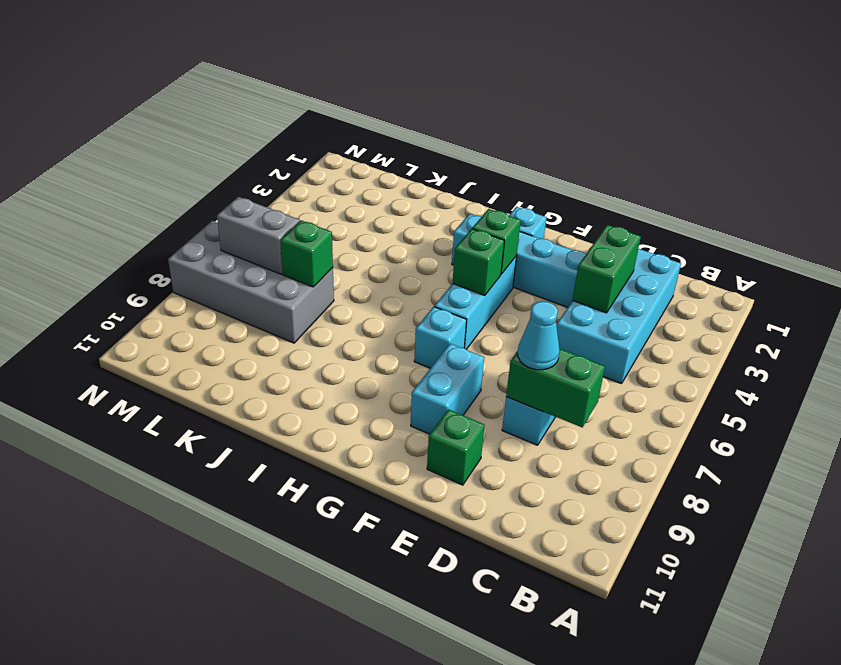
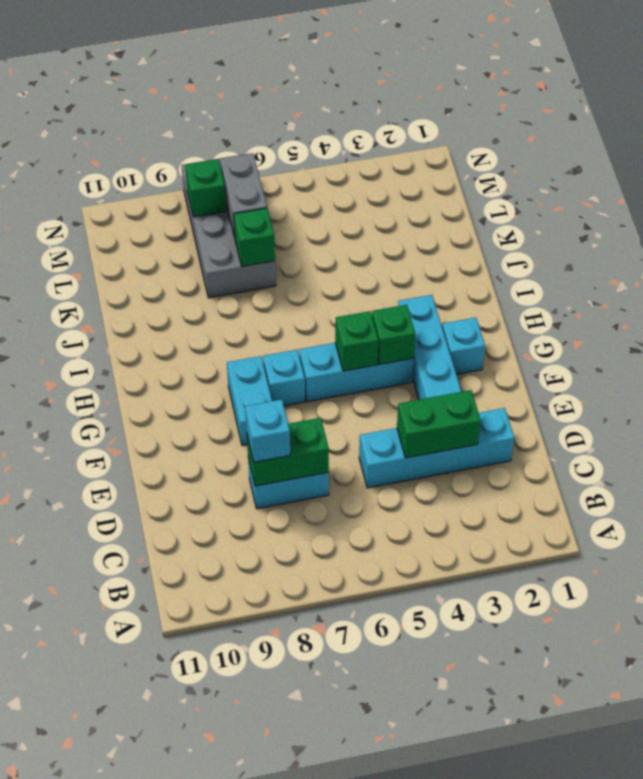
cyan 2x4 brick [556,249,681,384] -> cyan 1x4 brick [359,408,514,488]
green 1x2 brick [506,349,605,427] -> green 1x2 brick turned to [247,418,329,486]
cyan 1x1 cone [518,301,560,370] -> cyan 1x1 brick [245,400,290,462]
green 1x1 brick [427,409,485,485] -> green 1x1 brick moved to [185,159,226,217]
cyan 1x2 brick [411,344,484,434] -> cyan 1x2 brick turned to [227,356,272,445]

